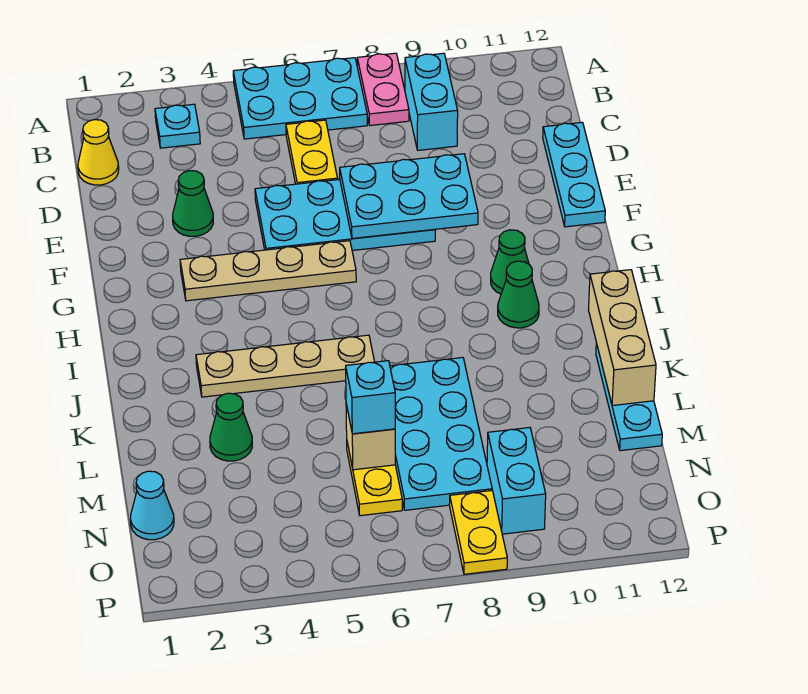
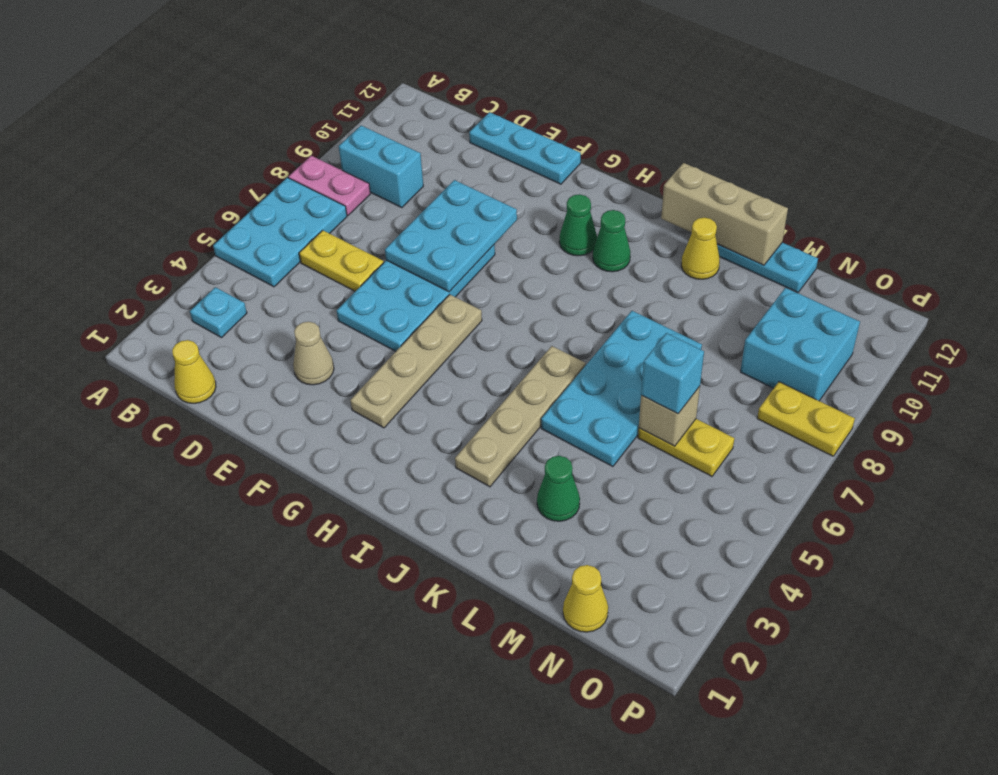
green 1x1 cone [173,171,213,236] -> tan 1x1 cone [293,322,334,385]
cyan 2x4 plate [390,358,492,510] -> cyan 2x4 plate turned to [541,311,702,467]
none -> yellow 1x1 cone [681,217,720,279]
cyan 1x1 cone [131,471,174,540] -> yellow 1x1 cone [563,565,608,632]
cyan 1x2 brick [487,428,546,534] -> cyan 2x2 brick [740,288,860,401]

